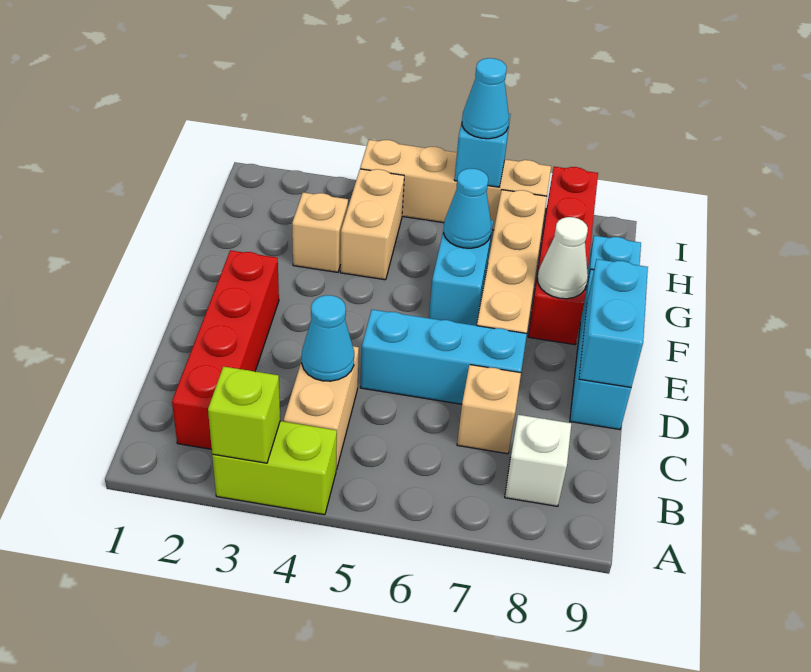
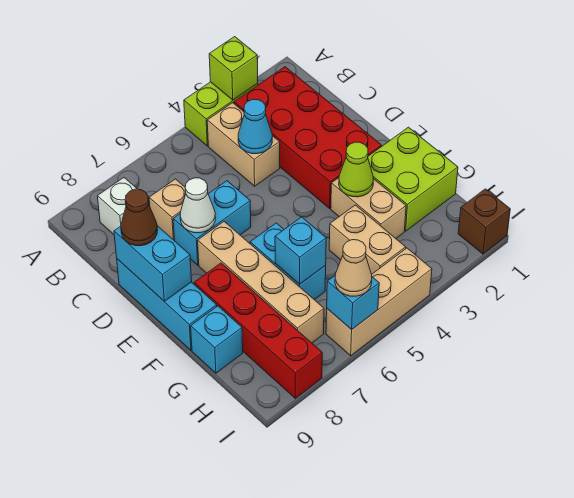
red 1x4 brick [172,250,279,449] -> red 2x4 brick [234,67,381,208]
cyan 1x3 brick [360,310,527,404] -> cyan 1x2 brick [173,181,251,265]
none -> brown 1x1 cone [121,189,158,246]
none -> lime 2x2 brick [368,127,458,231]
none -> lime 1x1 cone [339,142,373,197]
white 1x1 cone [538,217,588,299] -> white 1x1 cone moved to [180,178,216,233]
tan 1x1 brick [292,193,348,272] -> tan 1x2 brick [331,178,406,238]
cyan 1x1 cone [444,168,491,248] -> cyan 1x1 brick [275,217,326,284]
none -> brown 1x1 brick [458,189,510,254]
tan 1x4 brick [360,140,551,230] -> tan 1x3 brick [326,248,432,356]
cyan 1x1 cone [462,58,509,139] -> tan 1x1 cone [335,240,372,296]

